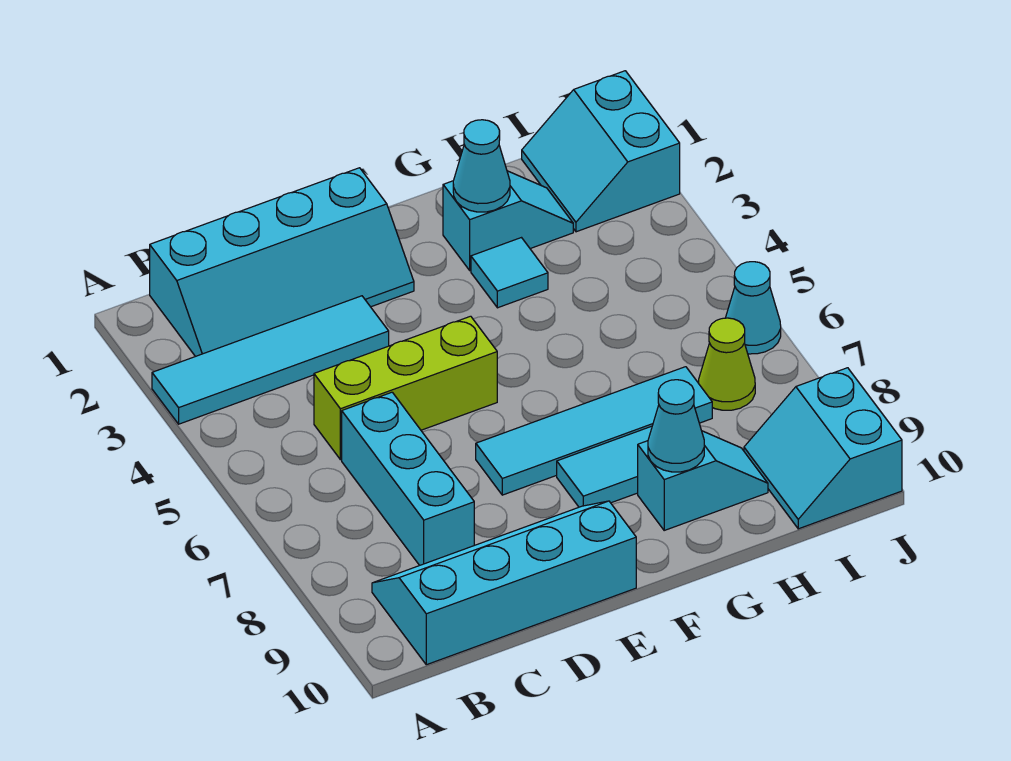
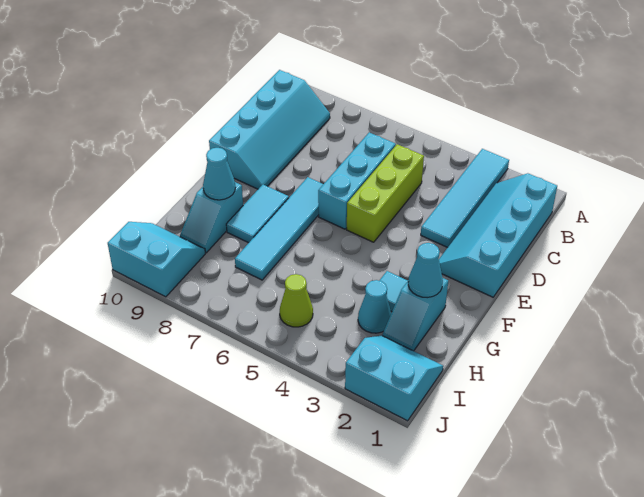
cyan 1x3 brick [342,392,474,565] -> cyan 1x3 brick turned to [318,132,396,229]
lime 1x1 cone [699,318,755,410] -> lime 1x1 cone moved to [280,274,313,327]
cyan 1x1 cone [726,262,781,354] -> cyan 1x1 cone moved to [358,280,391,333]

